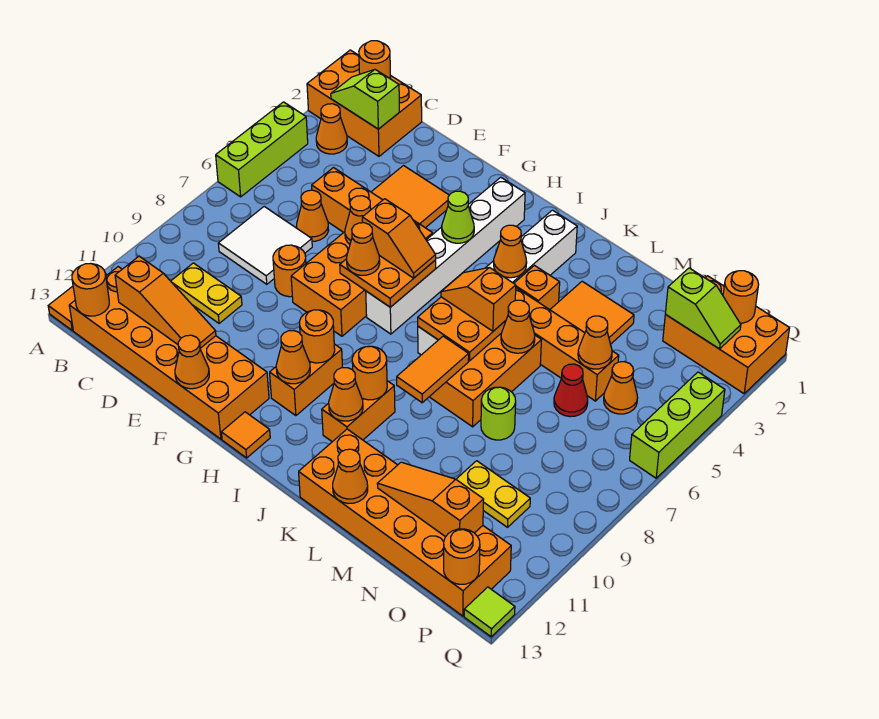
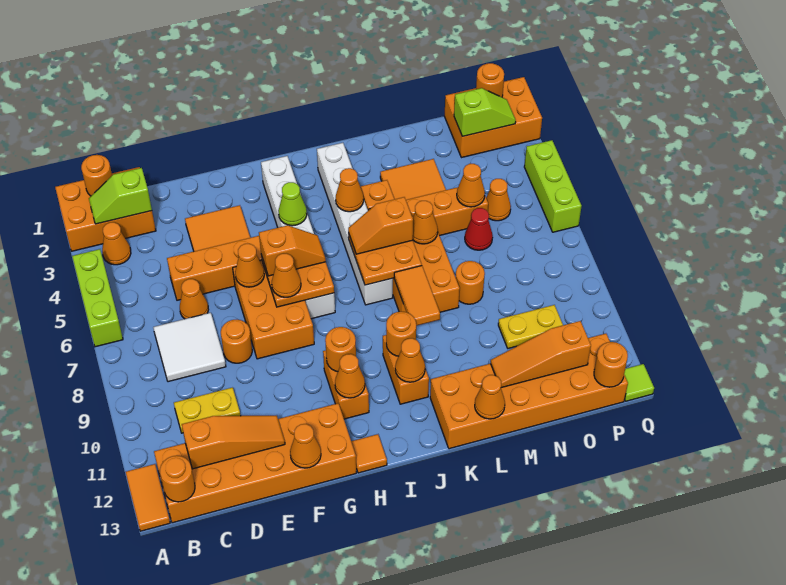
lime 1x1 round brick [481,387,516,440] -> orange 1x1 round brick [456,261,485,304]

